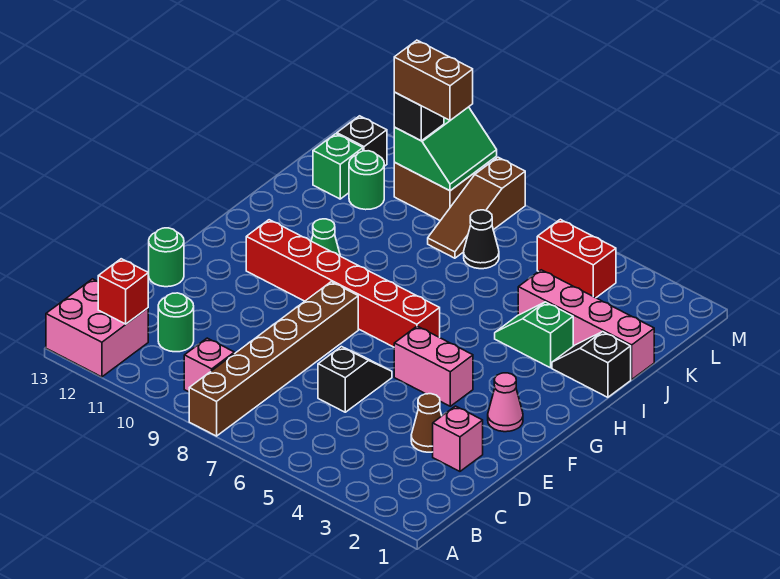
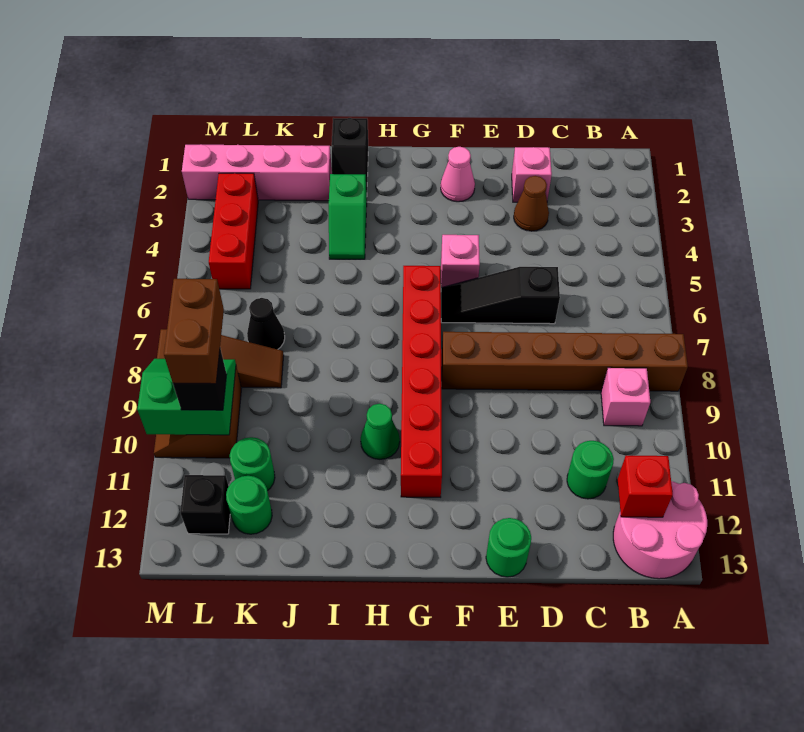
pink 2x2 brick [46,279,148,377] -> pink 2x2 round brick [613,481,707,579]
black 1x2 slope [318,347,392,412] -> black 1x3 slope [441,267,560,324]
pink 1x2 brick [394,326,473,406] -> pink 1x1 brick [441,235,480,288]
pink 1x4 brick [518,270,654,380] -> pink 1x4 brick turned to [182,144,332,201]
green 1x1 brick [313,134,363,199] -> green 1x1 round brick [226,476,272,534]
red 1x2 brick [537,219,616,298] -> red 1x3 brick [209,173,258,289]

